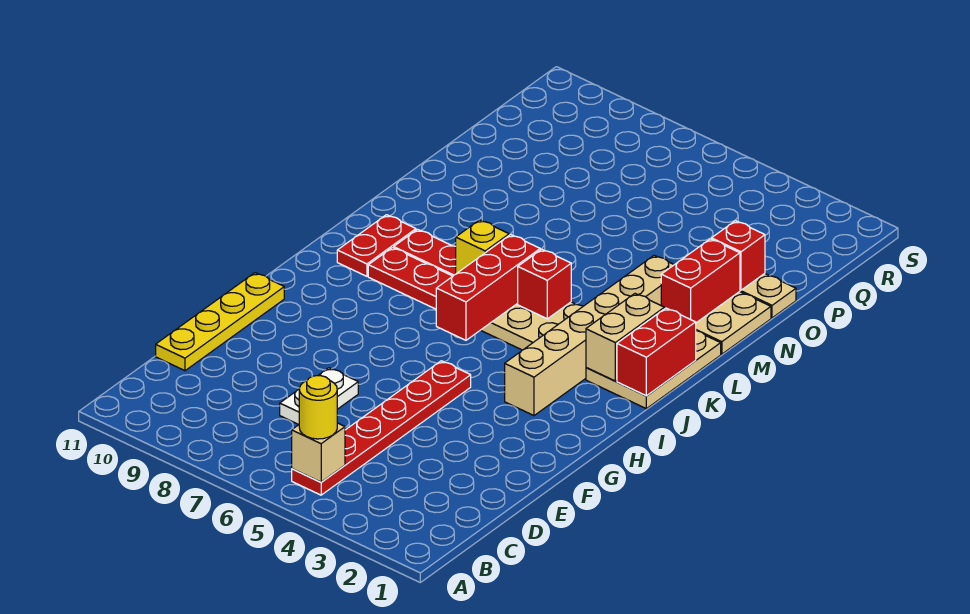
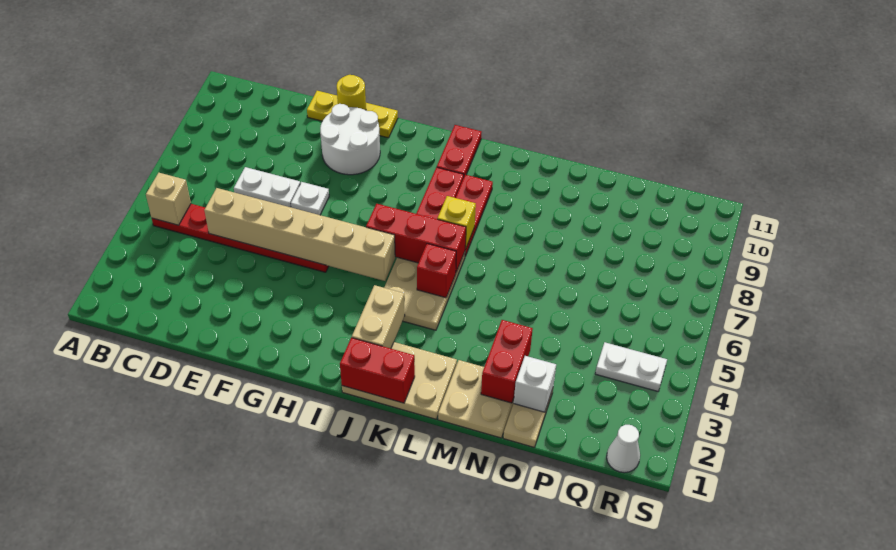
yellow 1x1 round brick [299,376,337,439] -> yellow 1x1 round brick moved to [337,75,366,110]
yellow 1x4 plate [156,273,284,371] -> yellow 1x3 plate [307,91,398,138]
none -> white 1x1 plate [291,182,329,215]
none -> white 2x2 round brick [320,104,380,175]
tan 1x6 brick [505,255,674,416] -> tan 1x6 brick moved to [204,188,395,281]
tan 1x2 brick [586,294,664,381] -> tan 1x2 brick turned to [352,285,405,349]
red 1x2 plate [337,215,416,276] -> red 1x2 plate turned to [437,125,482,176]
red 1x2 brick [661,239,740,323] -> red 1x2 brick turned to [481,320,533,403]
red 1x1 brick [712,221,765,290] -> white 1x1 brick [514,356,556,412]
none -> white 1x2 plate [595,342,667,391]
none -> white 1x1 cone [607,425,640,473]

